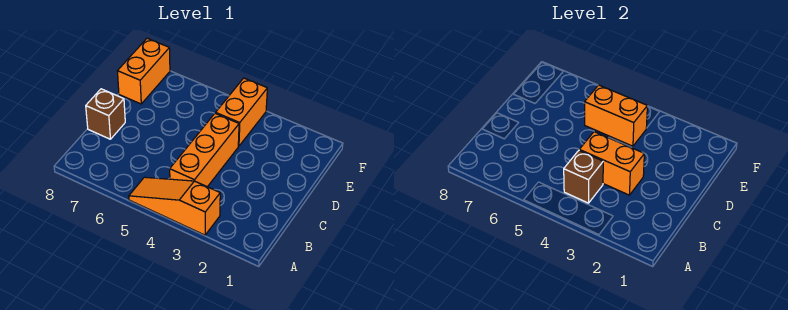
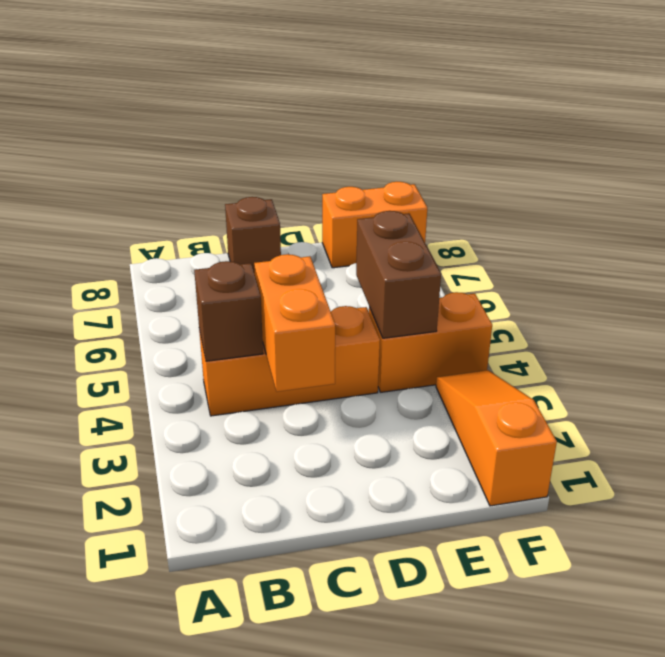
orange 1x3 slope [129,177,220,235] -> orange 1x3 slope moved to [436,370,557,506]
orange 1x2 brick [585,85,647,146] -> brown 1x2 brick [356,211,441,338]

